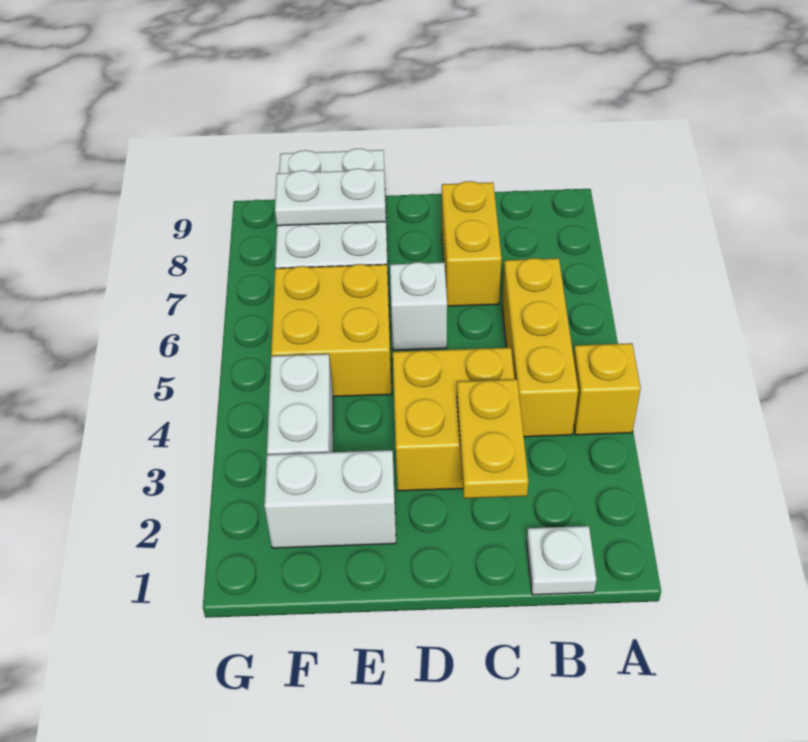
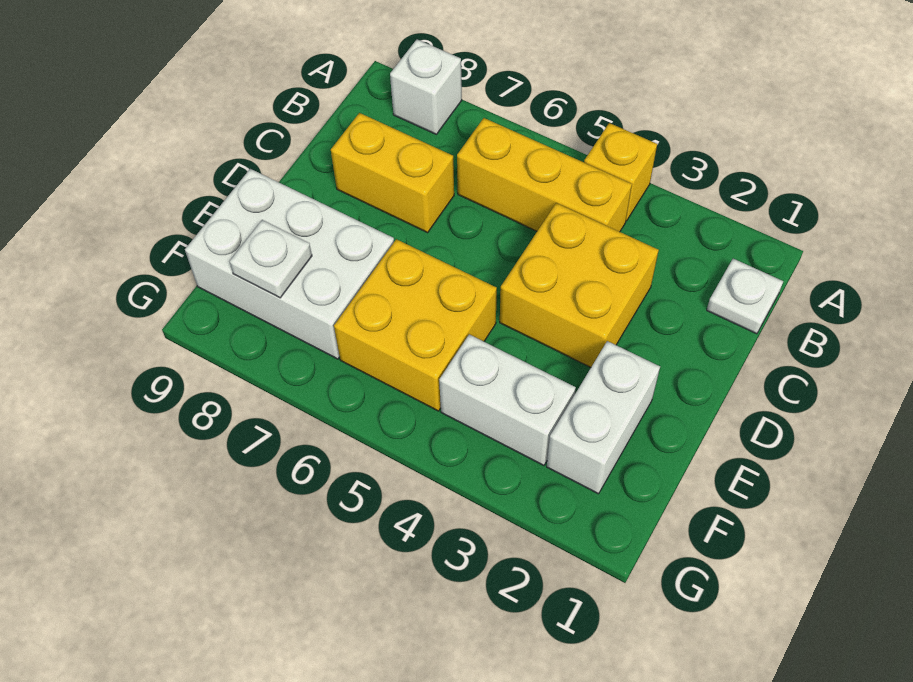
yellow 1x2 plate [457,379,528,498] -> none
white 1x1 brick [390,262,447,350] -> white 1x1 brick moved to [390,39,462,134]
white 1x2 plate [275,168,386,226] -> white 1x1 plate [230,220,312,298]

